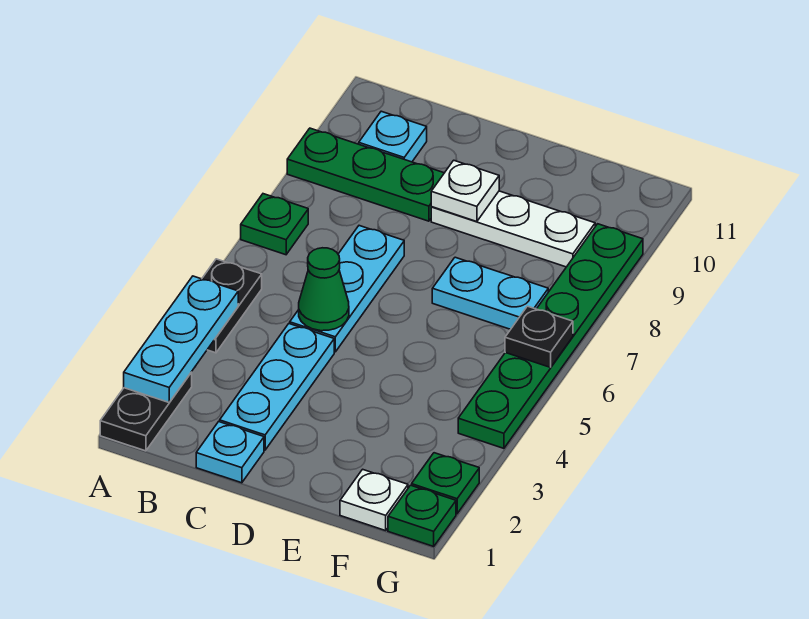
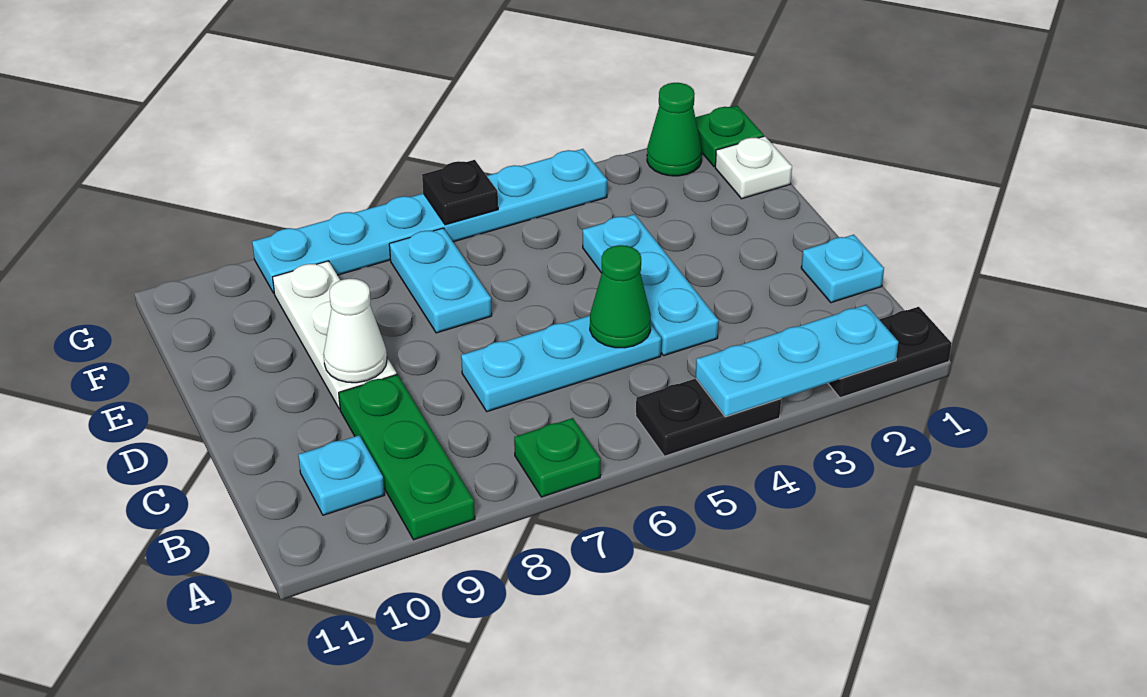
cyan 1x3 plate [220,324,334,450] -> cyan 1x3 plate turned to [583,214,719,356]
white 1x1 plate [431,160,499,222] -> white 1x1 cone [324,279,387,383]
green 1x1 plate [412,453,479,514] -> green 1x1 cone [647,83,702,176]
green 1x6 plate [458,224,643,448] -> cyan 1x6 plate [252,149,607,293]

